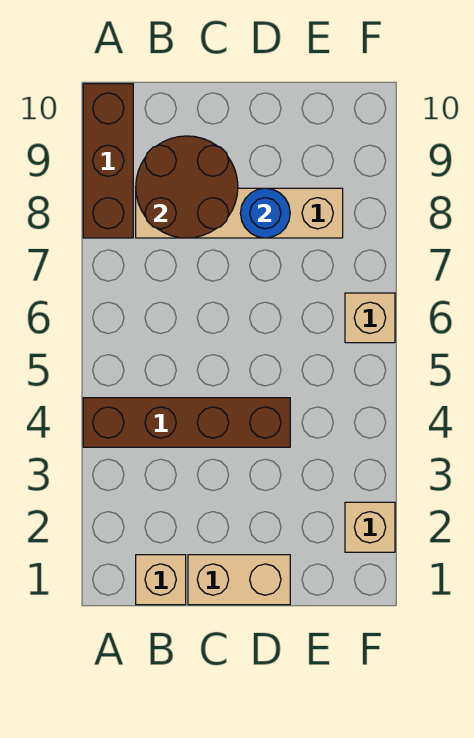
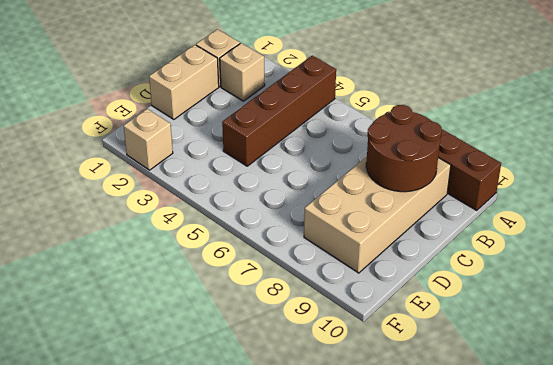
tan 1x4 brick [136,188,343,238] -> tan 2x4 brick [304,157,451,273]
blue 1x1 round brick [240,188,290,238] -> none
tan 1x1 brick [345,293,395,343] -> tan 1x1 brick moved to [220,43,265,101]

